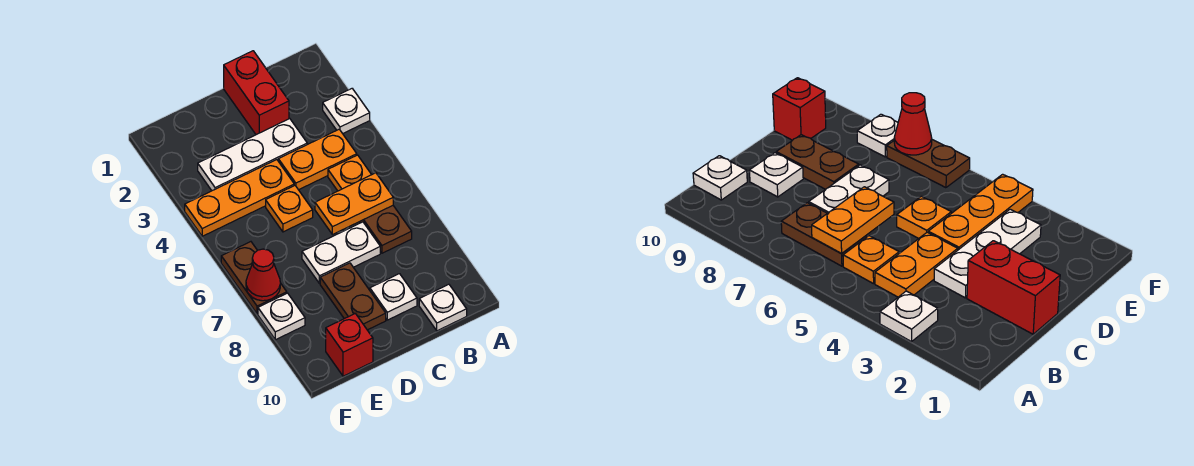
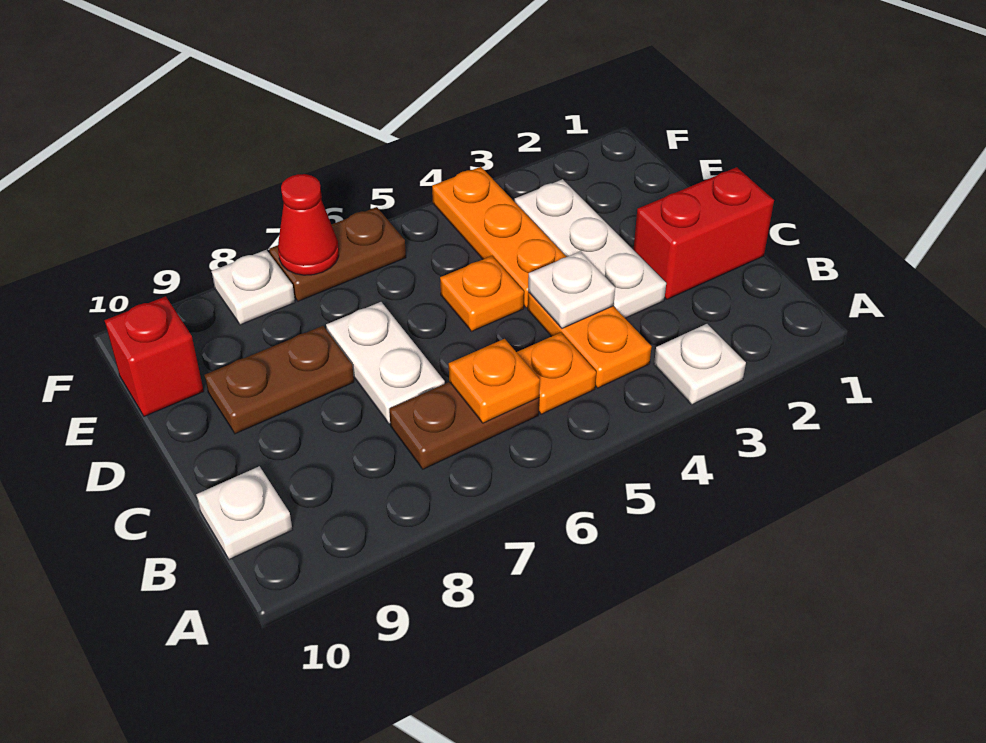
orange 1x2 plate [315,173,393,235] -> orange 1x1 plate [449,339,540,423]
white 1x1 plate [370,274,417,320] -> white 1x1 plate moved to [528,251,615,328]

